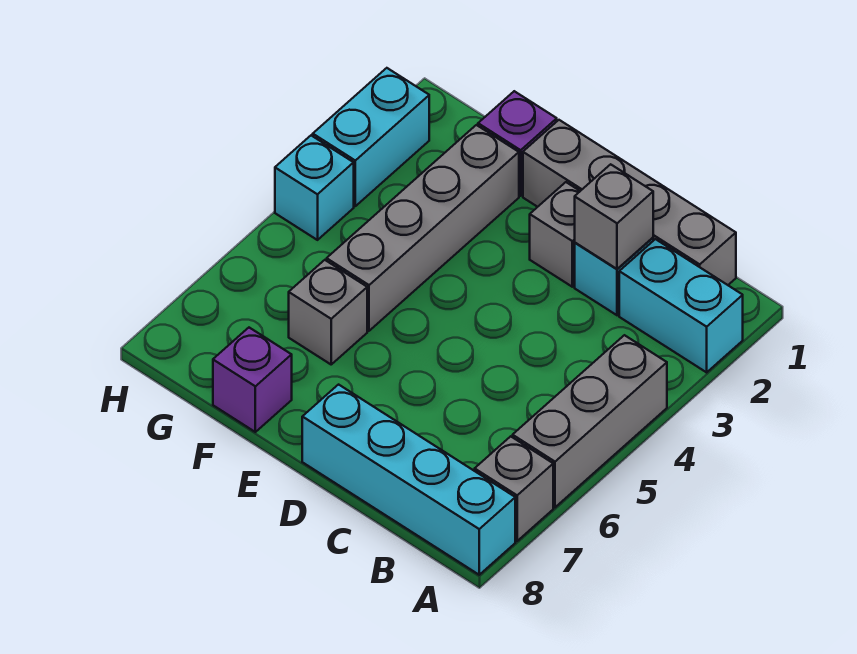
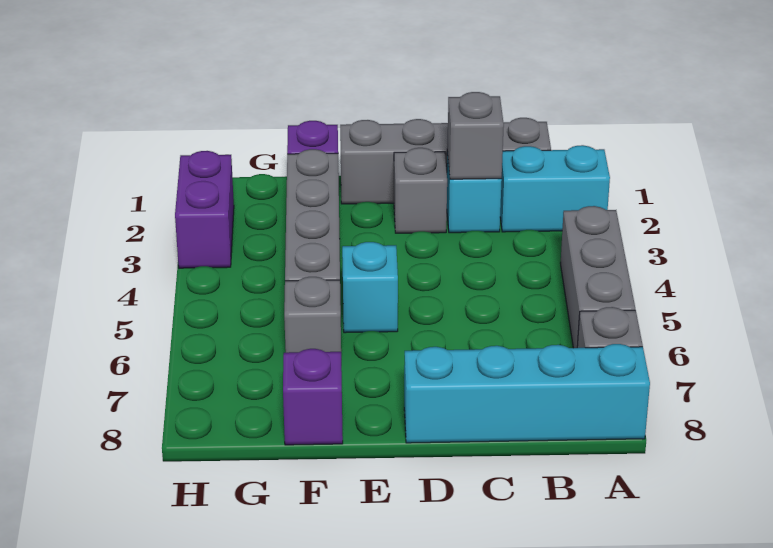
cyan 1x2 brick [313,68,429,206] -> purple 1x2 brick [175,151,234,268]
cyan 1x1 brick [275,135,354,240] -> cyan 1x1 brick moved to [342,242,398,333]

